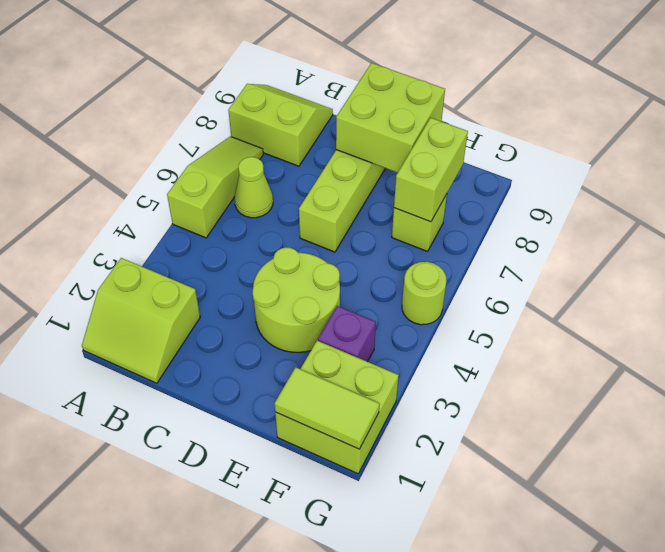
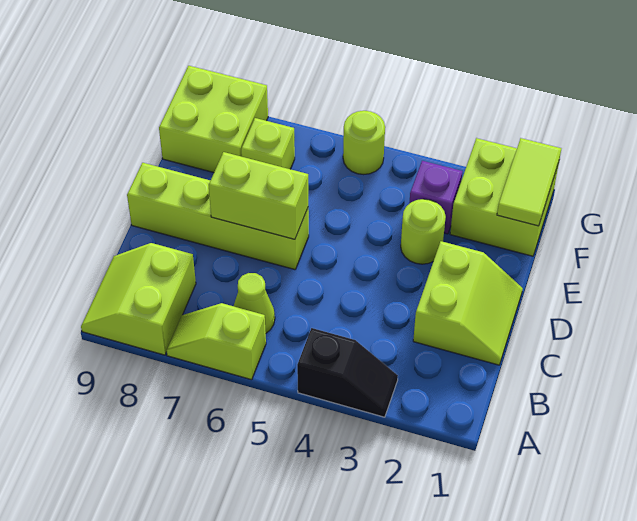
lime 2x2 slope [82,258,200,383] -> lime 2x2 slope moved to [413,241,523,365]
none -> black 1x2 slope [297,328,398,417]
lime 1x3 slope [167,136,263,238] -> lime 1x2 slope [167,303,266,380]
lime 2x2 round brick [253,247,340,352] -> lime 1x1 round brick [401,199,446,264]
lime 2x2 brick [336,63,445,173] -> lime 2x2 brick moved to [159,66,268,172]
lime 1x2 brick [394,118,468,222] -> lime 1x2 brick moved to [209,152,308,239]

